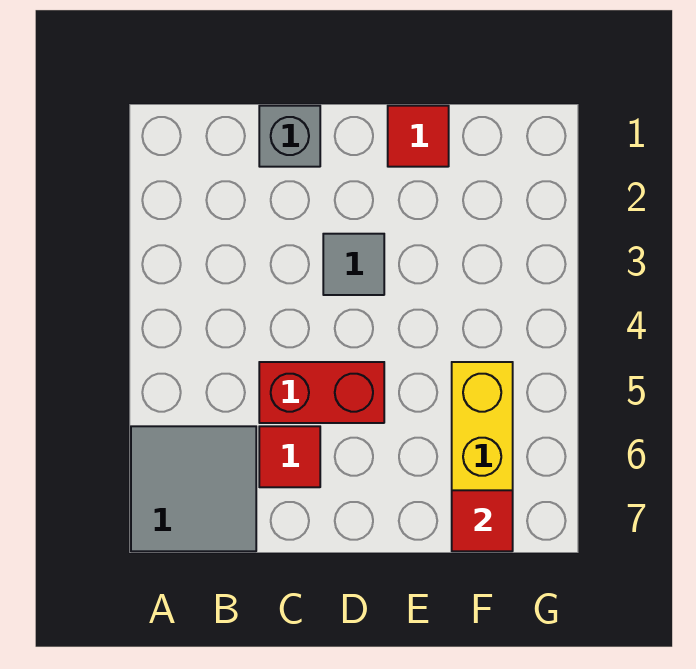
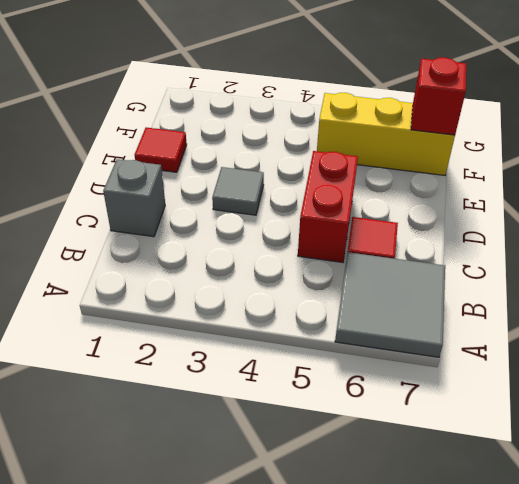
red 1x1 tile [452,490,513,551] -> red 1x1 brick [411,58,466,135]

